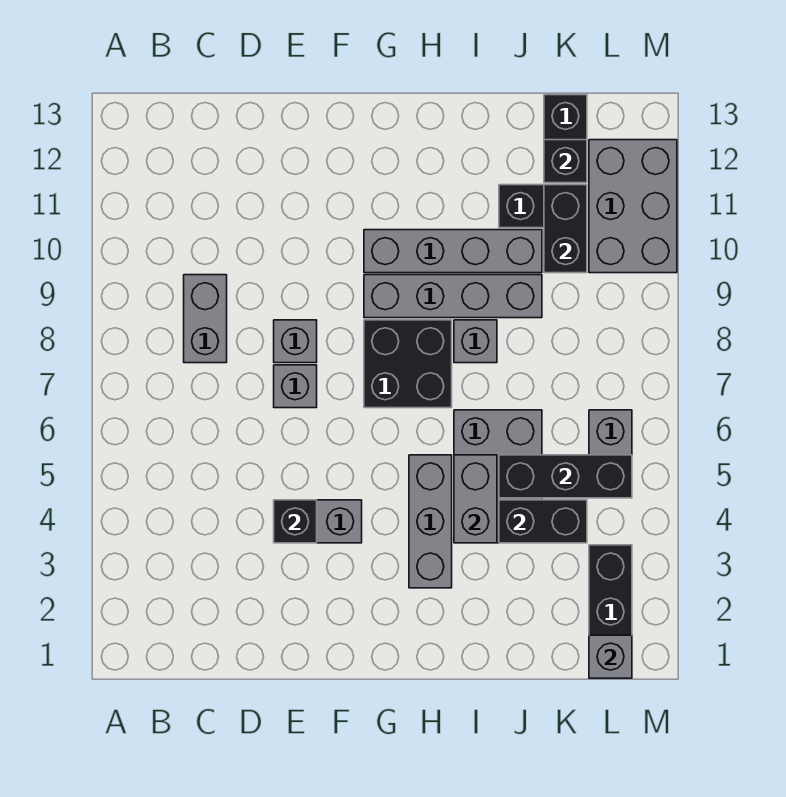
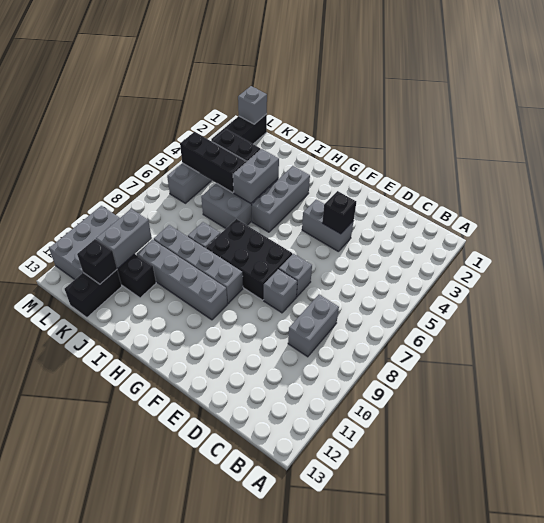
black 2x2 brick [364,320,452,408] -> black 2x3 brick [206,219,292,300]
black 1x2 brick [544,185,587,273] -> grey 1x2 brick [96,209,152,268]

